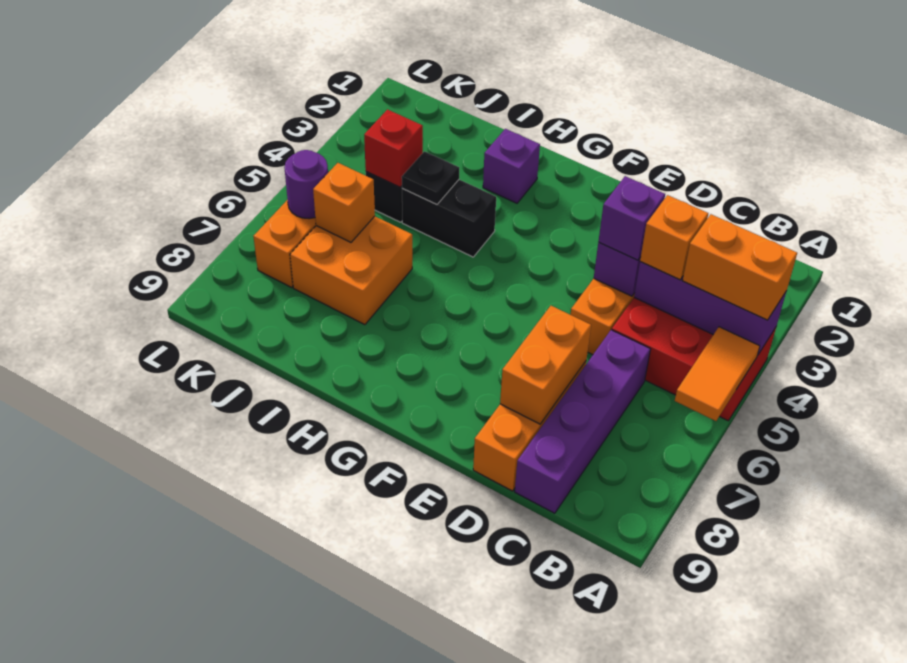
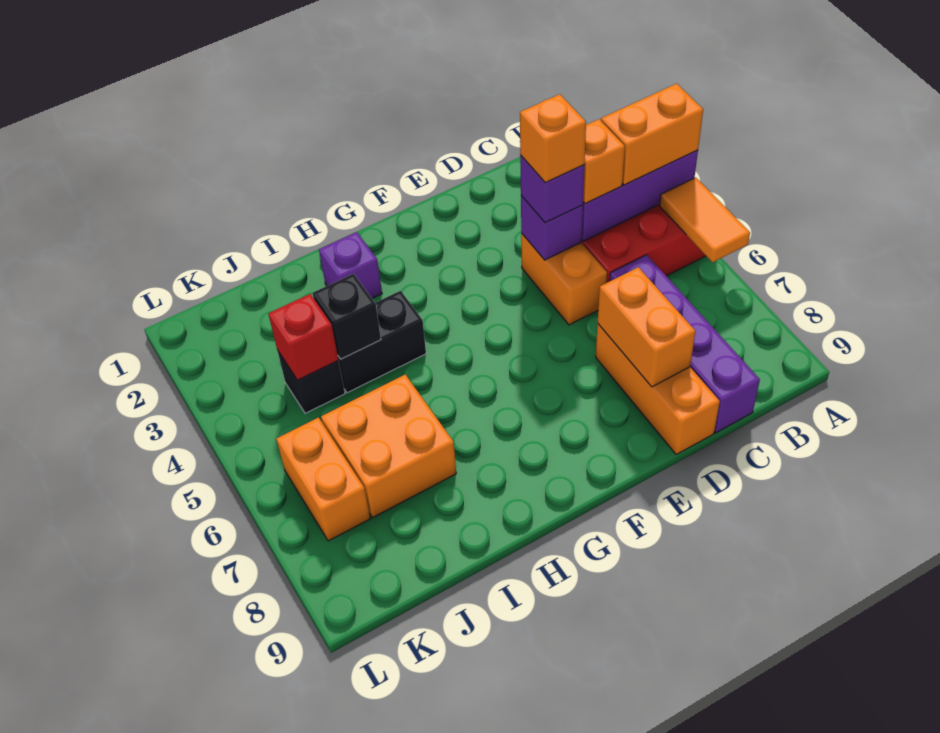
black 1x1 plate [402,151,459,205] -> black 1x1 brick [313,274,381,359]
orange 1x1 brick [313,163,375,242] -> orange 1x1 brick moved to [520,94,586,182]
purple 1x1 round brick [284,150,328,219] -> none

